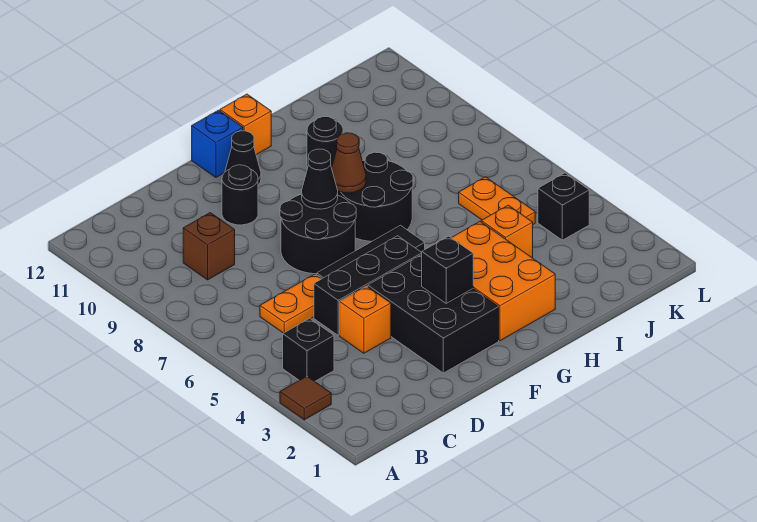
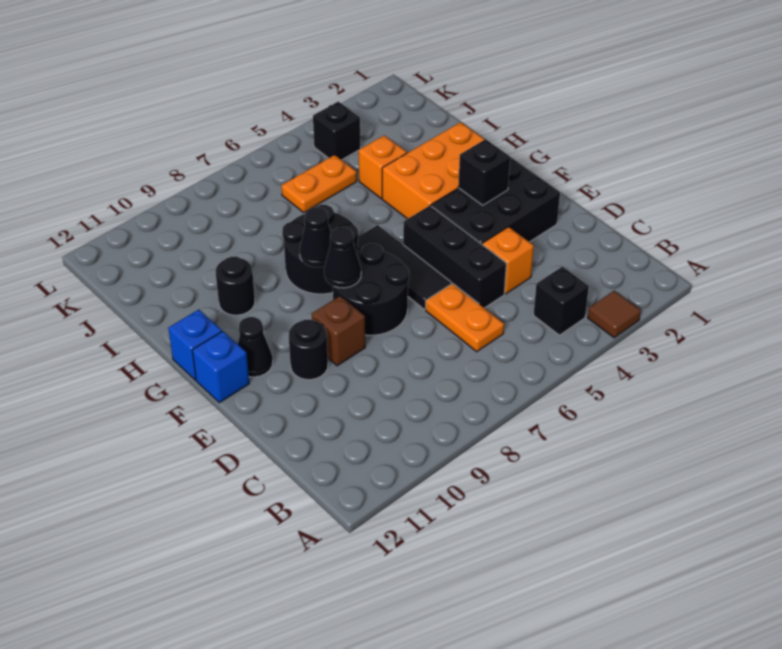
brown 1x1 brick [183,213,235,280] -> brown 1x1 brick moved to [312,296,365,366]
brown 1x1 cone [332,133,366,193] -> black 1x1 cone [300,207,331,267]
orange 1x1 brick [220,94,271,155] -> blue 1x1 brick [168,310,222,380]

